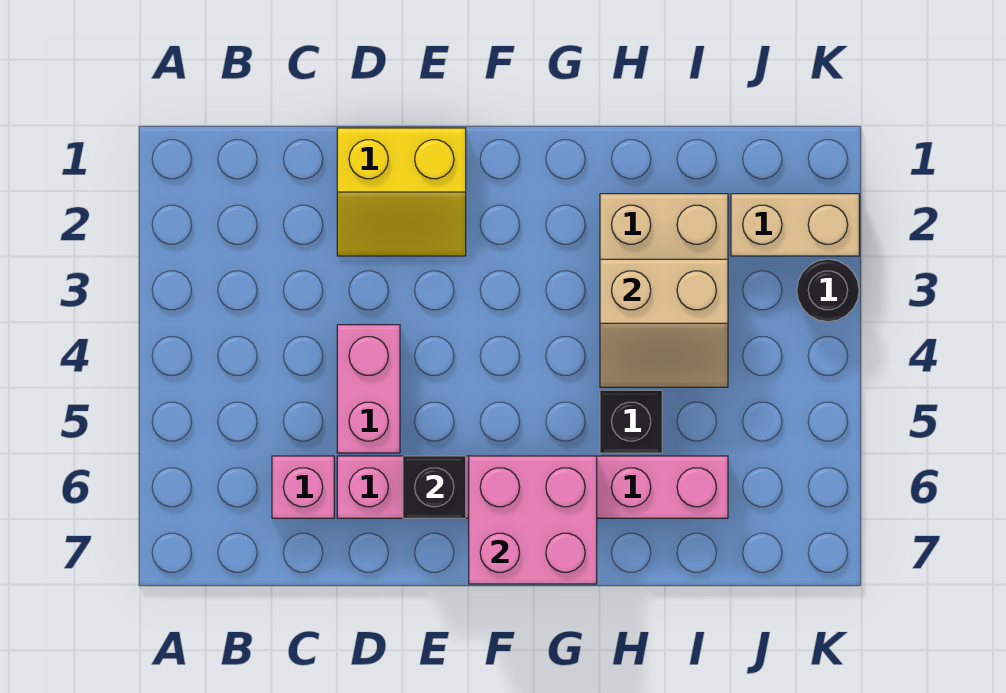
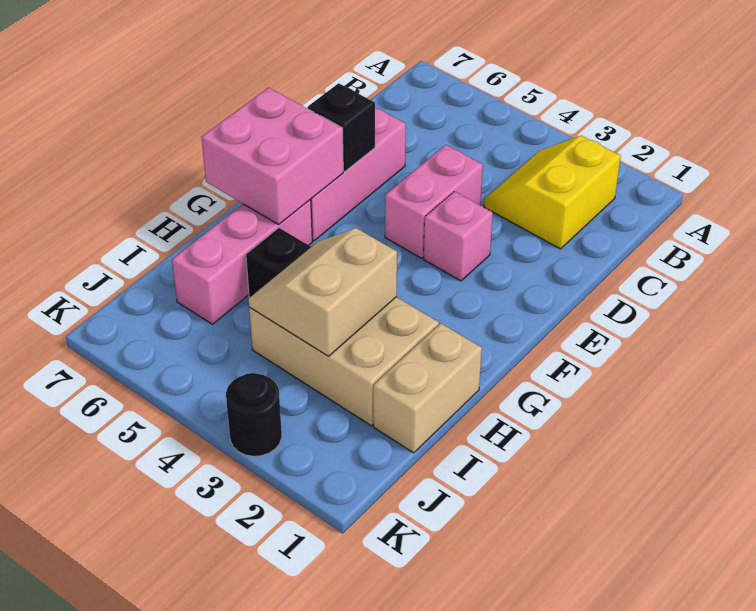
pink 1x1 brick [272,456,334,518] -> pink 1x1 brick moved to [424,191,493,281]
yellow 2x2 slope [337,128,466,256] -> yellow 2x2 slope moved to [484,136,621,249]
pink 1x2 brick [337,325,400,453] -> pink 1x2 brick turned to [385,145,483,258]
tan 1x2 brick [731,194,859,256] -> tan 1x2 brick moved to [373,323,482,453]

